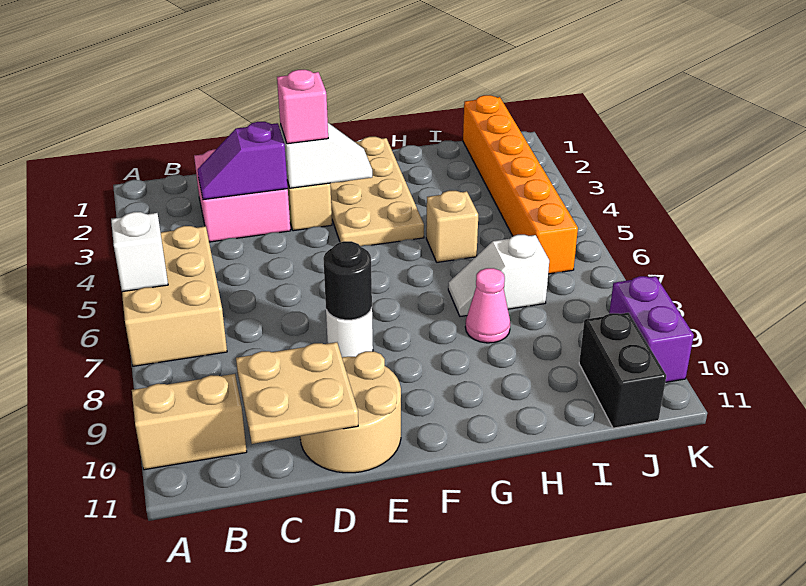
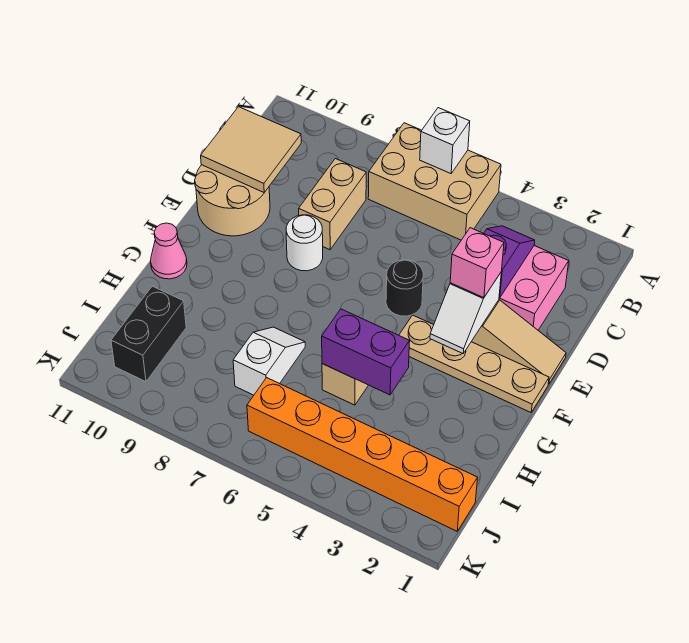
tan 1x2 brick [132,374,247,470] -> tan 1x2 brick moved to [299,159,366,250]
tan 2x2 plate [236,342,358,444] -> tan 2x2 tile [201,107,301,192]
black 1x1 round brick [323,241,372,320] -> black 1x1 round brick moved to [386,260,423,316]
tan 2x4 plate [330,137,424,246] -> tan 1x4 plate [399,315,549,412]
pink 1x1 cone [465,268,510,343] -> pink 1x1 cone moved to [151,223,187,279]
black 1x2 brick [579,313,666,428] -> black 1x2 brick turned to [111,286,186,382]
purple 1x2 brick [609,276,694,382] -> purple 1x2 brick moved to [322,309,410,395]

